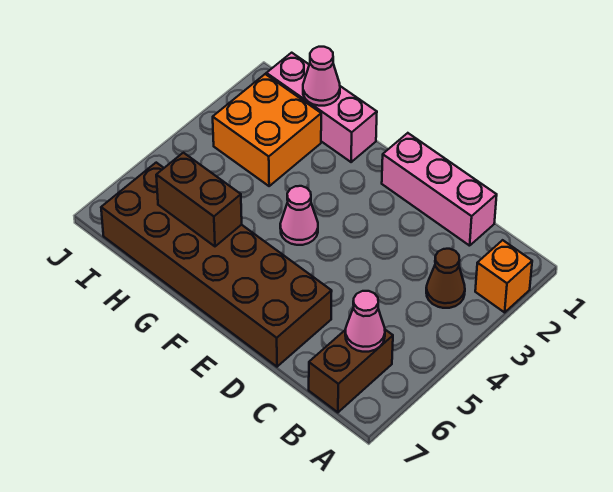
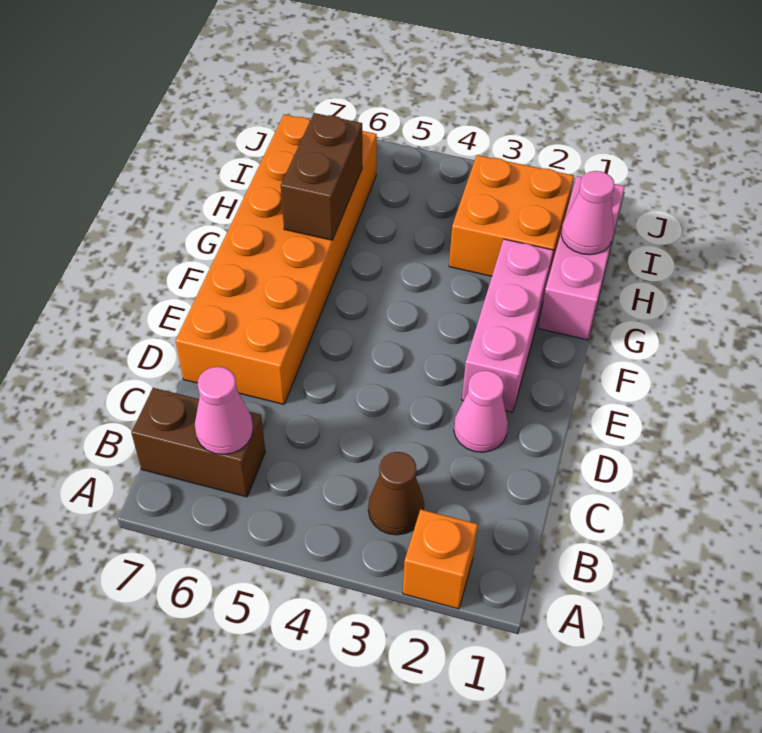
pink 1x3 brick [382,133,497,246] -> pink 1x3 brick moved to [462,239,554,412]
brown 2x6 brick [101,163,332,367] -> orange 2x6 brick [176,114,377,404]
pink 1x1 cone [280,186,318,245] -> pink 1x1 cone moved to [454,370,508,452]

